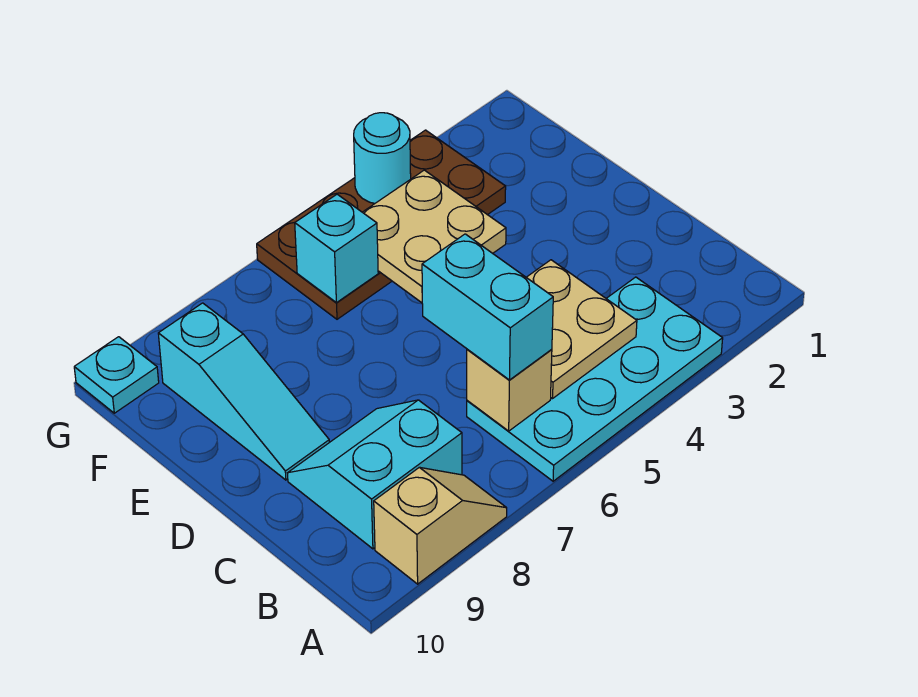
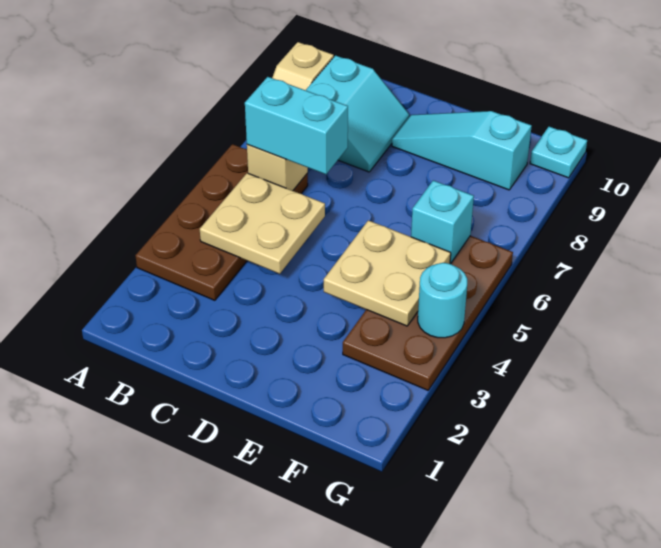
cyan 2x4 plate [467,277,723,481] -> brown 2x4 plate [135,144,308,300]

